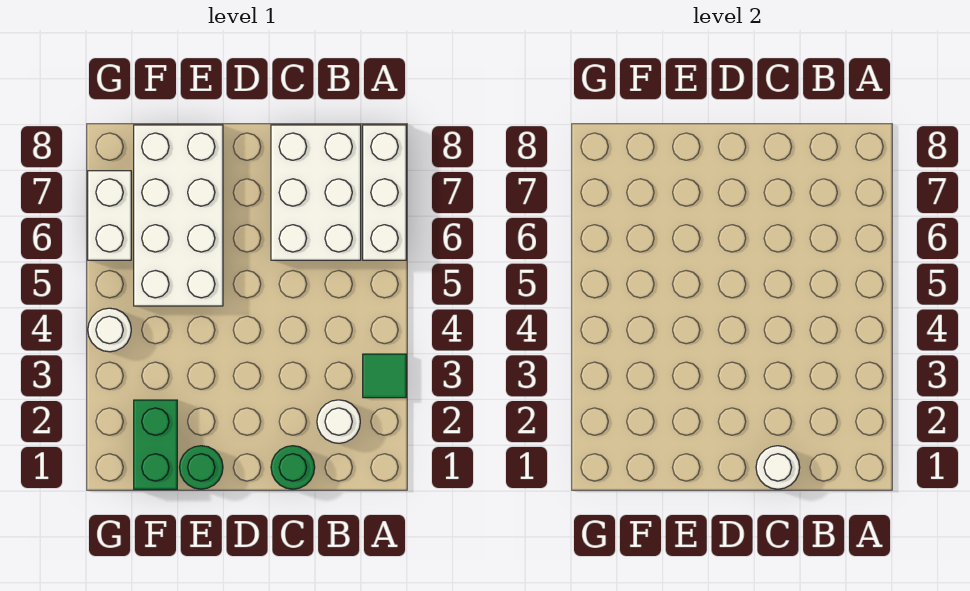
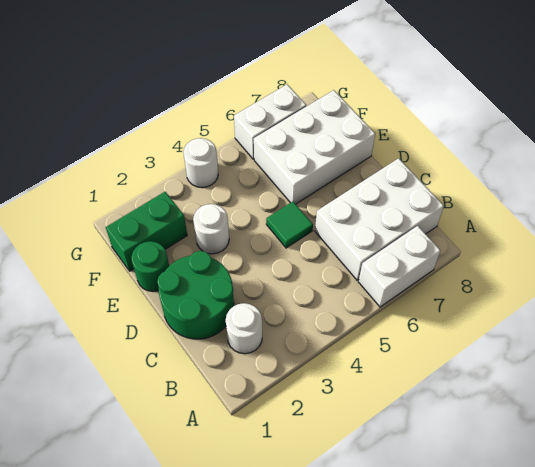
green 1x1 tile [363,354,406,398] -> green 1x1 tile moved to [266,202,313,248]
white 1x3 brick [363,125,406,260] -> white 1x2 brick [359,226,441,307]
green 1x1 round brick [271,446,315,489] -> green 2x2 round brick [157,251,234,339]
white 1x1 round brick [756,446,800,489] -> white 1x1 round brick moved to [193,204,229,254]
white 2x4 brick [134,125,223,306] -> white 2x3 brick [254,90,375,204]

